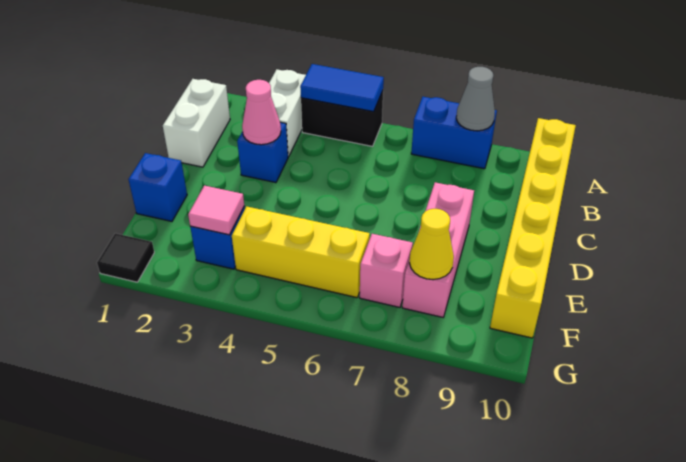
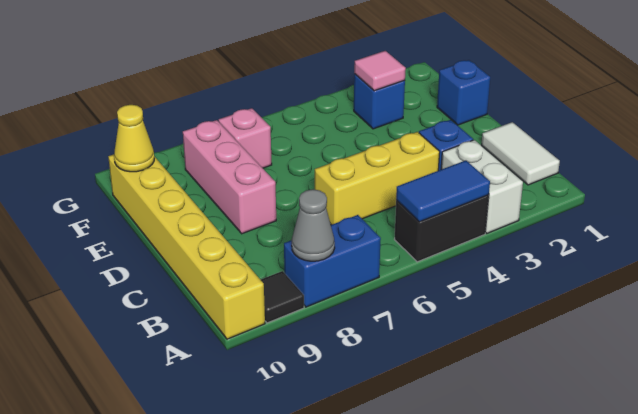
white 1x2 brick [163,79,230,167] -> white 1x2 tile [482,122,560,185]
pink 1x1 cone [242,80,281,145] -> none
yellow 1x3 brick [232,206,370,298] -> yellow 1x3 brick moved to [315,132,440,225]
yellow 1x1 cone [410,209,454,280] -> yellow 1x1 cone moved to [114,105,154,172]
black 1x1 tile [97,233,154,282] -> black 1x1 tile moved to [261,271,304,323]

